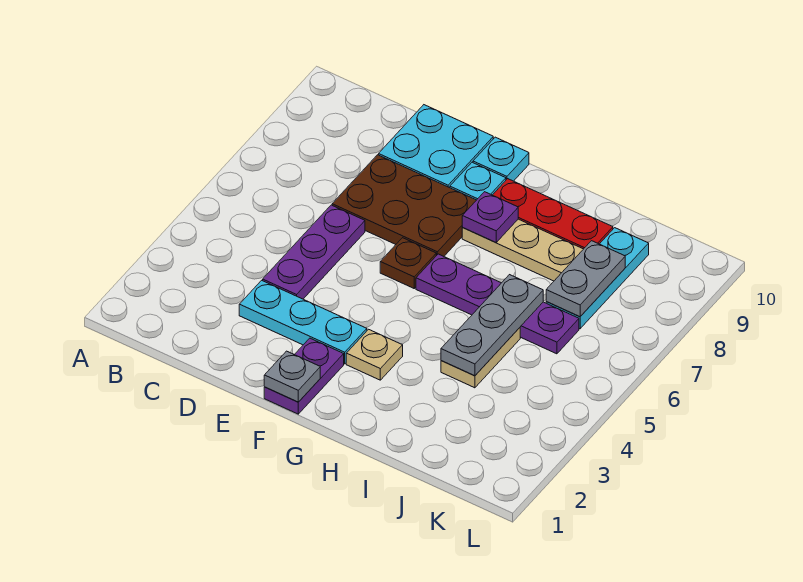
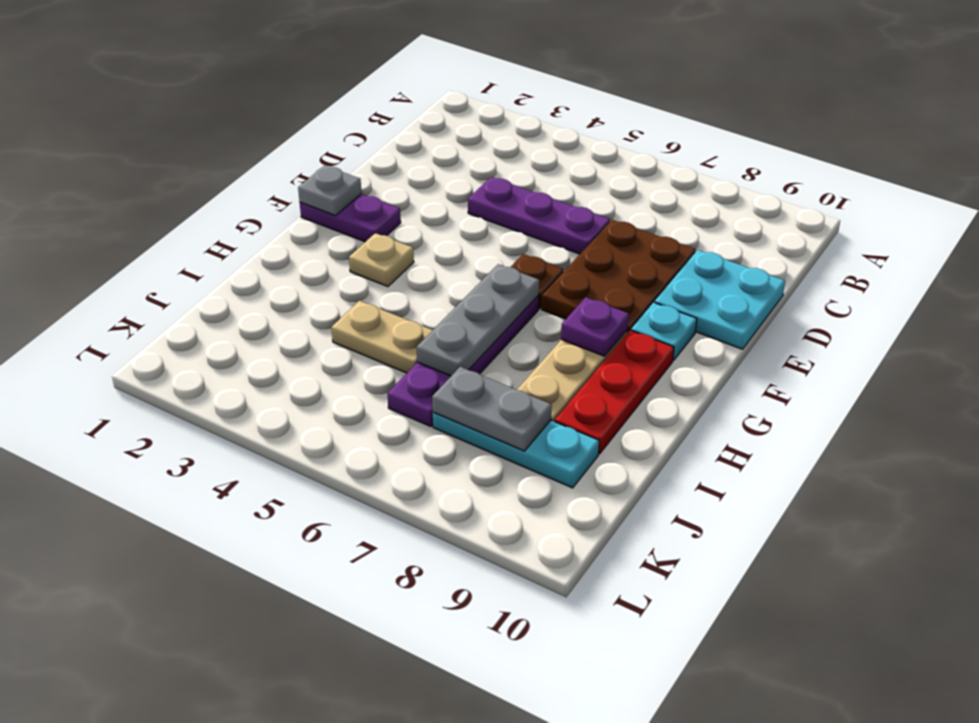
cyan 1x3 plate [239,280,367,364] -> none
cyan 1x1 plate [473,137,529,181] -> none
grey 1x3 plate [441,275,543,376] -> grey 1x3 plate turned to [417,264,539,376]

